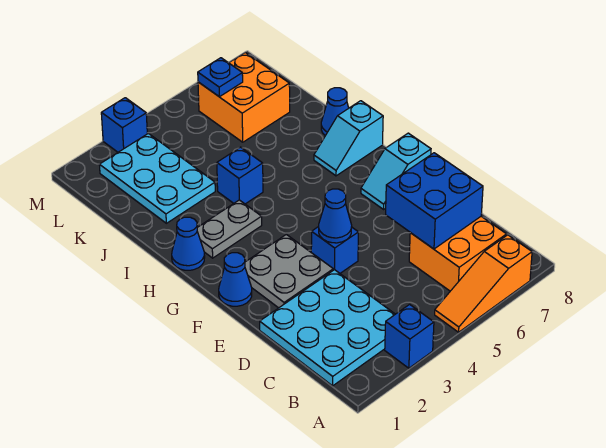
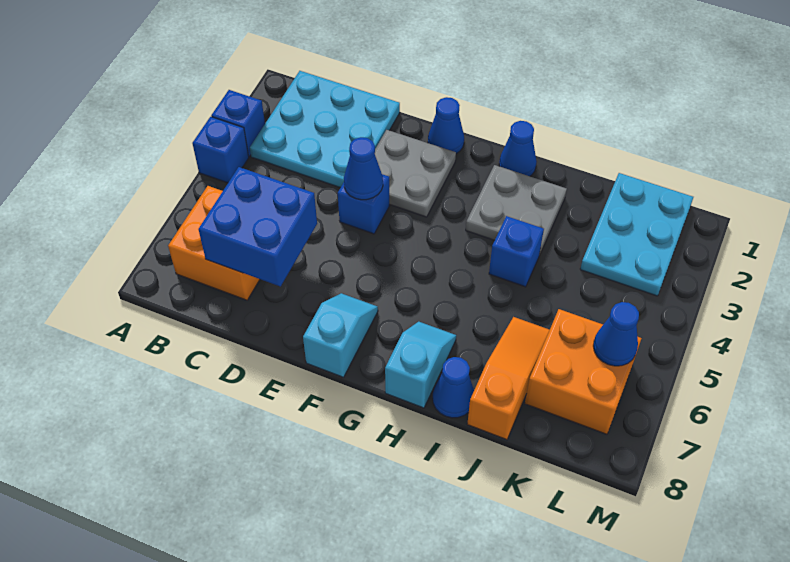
orange 1x3 slope [435,235,532,332] -> orange 1x3 slope moved to [467,317,549,440]
grey 1x2 plate [197,200,262,258] -> grey 2x2 plate [466,165,567,255]
cyan 2x3 plate [100,133,215,223] -> cyan 2x3 plate turned to [580,173,693,296]
blue 1x1 plate [198,58,243,97] -> blue 1x1 cone [593,302,639,366]
blue 1x1 brick [101,98,147,152] -> blue 1x1 brick moved to [192,117,249,183]

